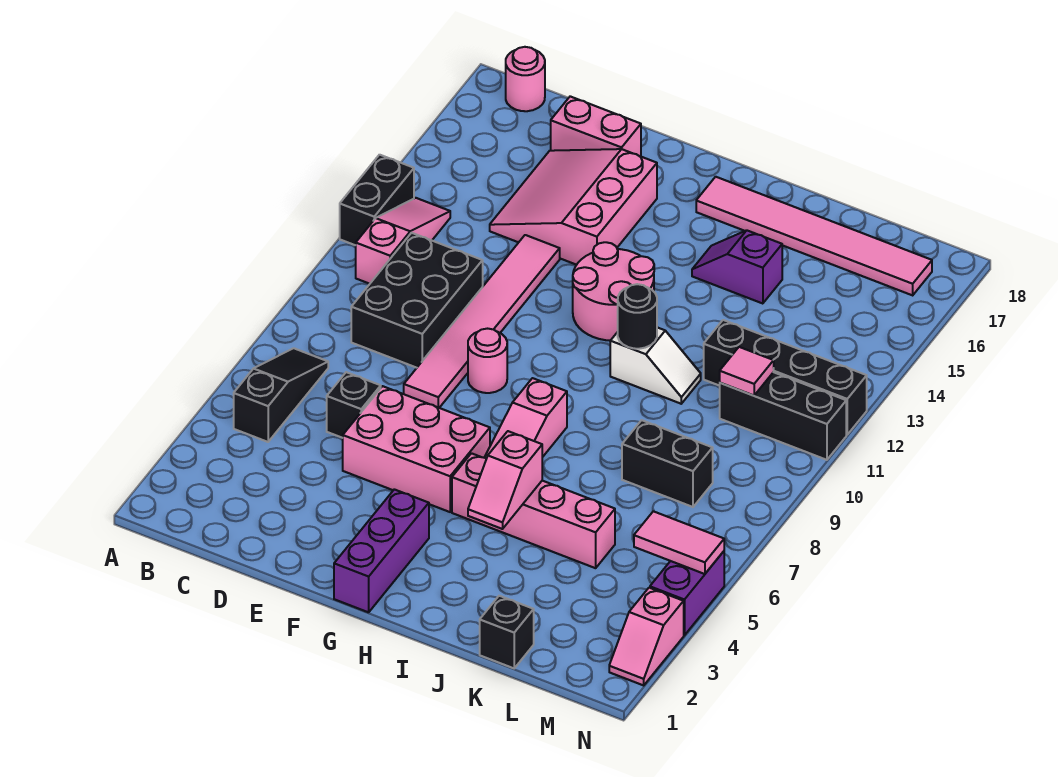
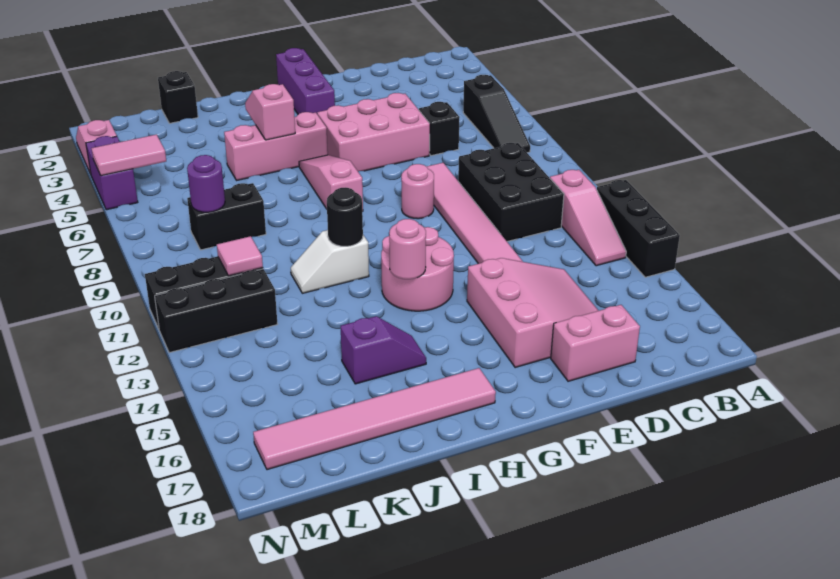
black 1x2 brick [340,155,414,245] -> black 1x3 brick [597,180,680,277]
pink 1x1 round brick [506,47,545,111] -> pink 1x1 round brick moved to [389,219,426,279]
pink 1x4 brick [452,453,615,568] -> pink 1x3 brick [224,112,328,180]
black 1x4 brick [704,320,867,435] -> black 1x3 brick [155,269,277,353]
none -> purple 1x1 round brick [187,155,225,212]

